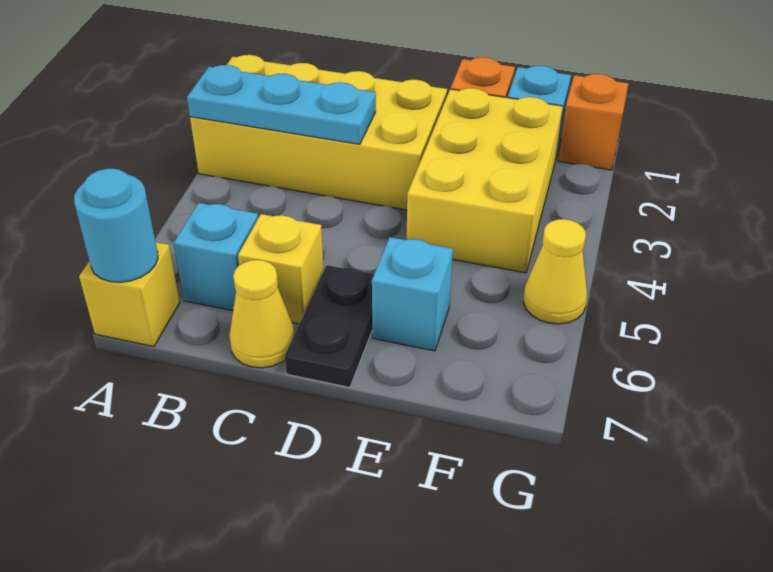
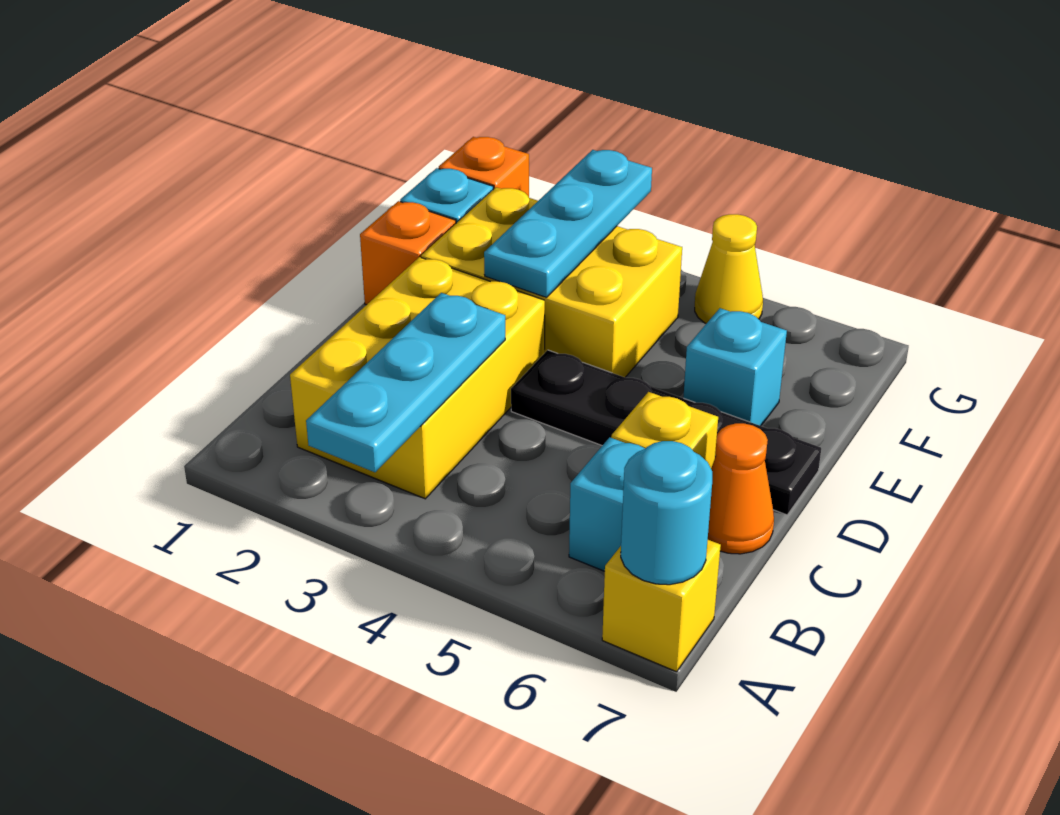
yellow 2x4 brick [190,55,447,210] -> yellow 2x3 brick [290,257,545,499]
yellow 1x1 cone [229,260,295,368] -> orange 1x1 cone [708,423,774,554]
black 1x2 plate [285,265,374,387] -> black 1x4 plate [511,350,821,515]
none -> cyan 1x3 plate [484,150,652,298]

